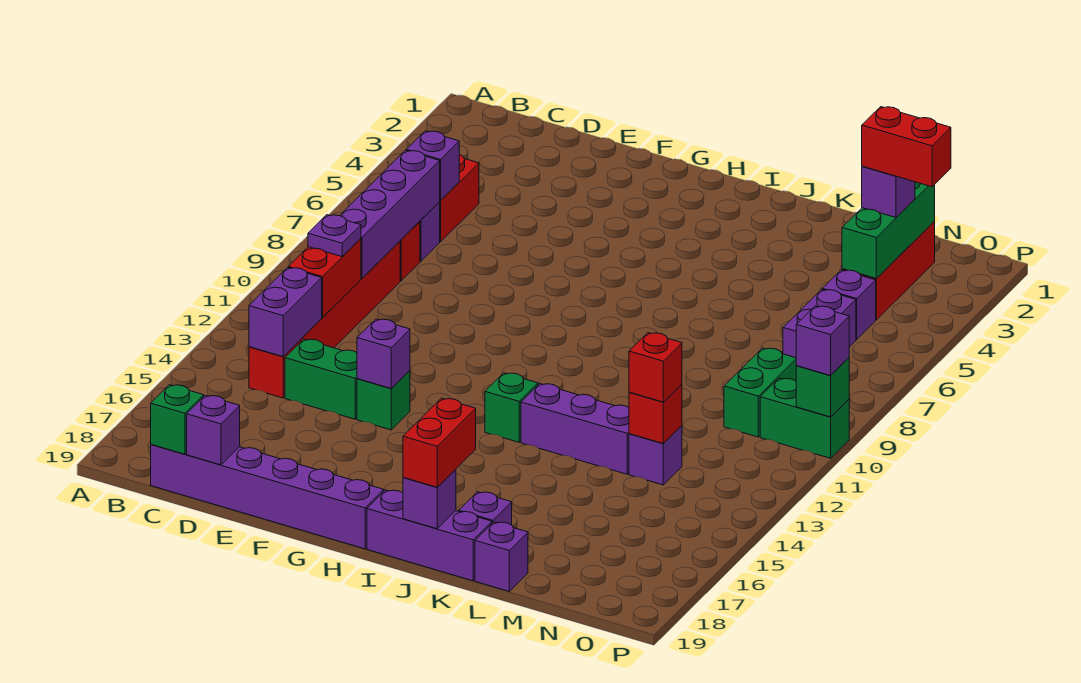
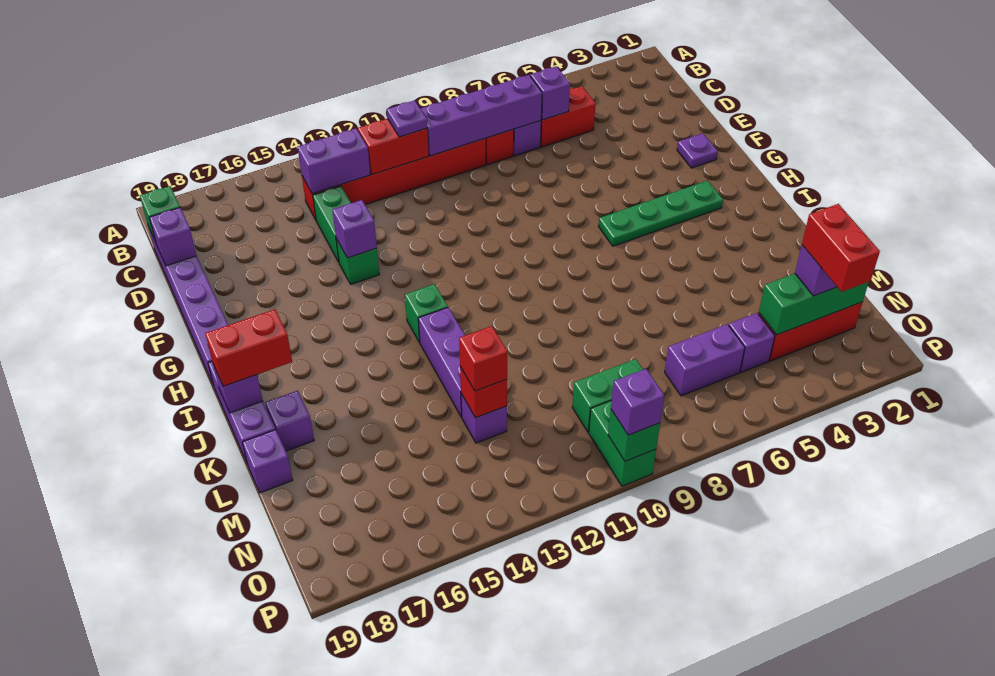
none -> purple 1x1 plate [677,133,718,168]
none -> green 1x4 plate [598,181,723,246]

